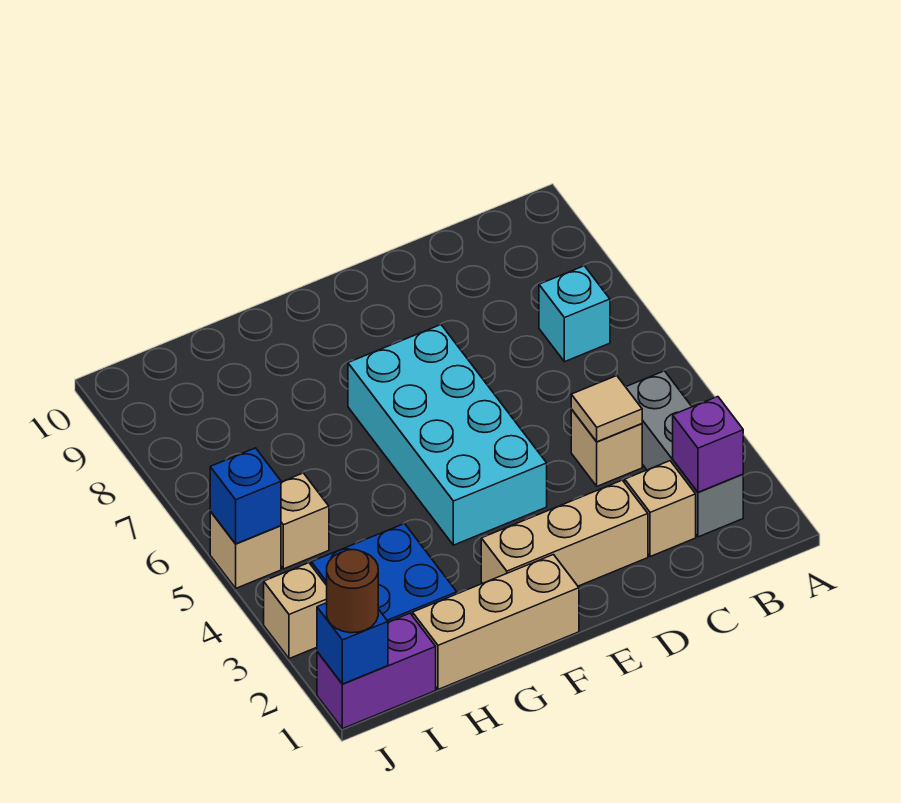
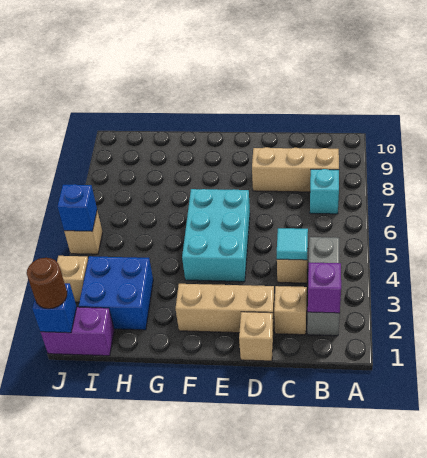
tan 1x1 tile [571,376,642,442] -> cyan 1x1 tile [277,228,308,260]
cyan 2x4 brick [348,325,547,545] -> cyan 2x3 brick [182,189,250,282]
tan 1x3 brick [413,555,579,689] -> tan 1x3 brick moved to [252,147,339,192]
tan 1x1 brick [281,473,329,569] -> tan 1x1 brick moved to [239,312,273,361]

